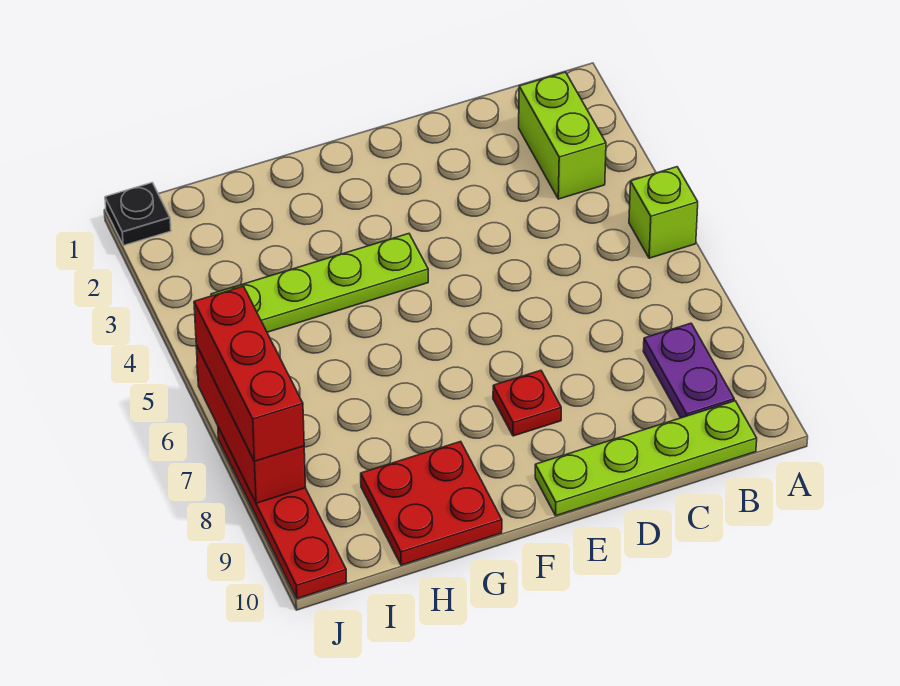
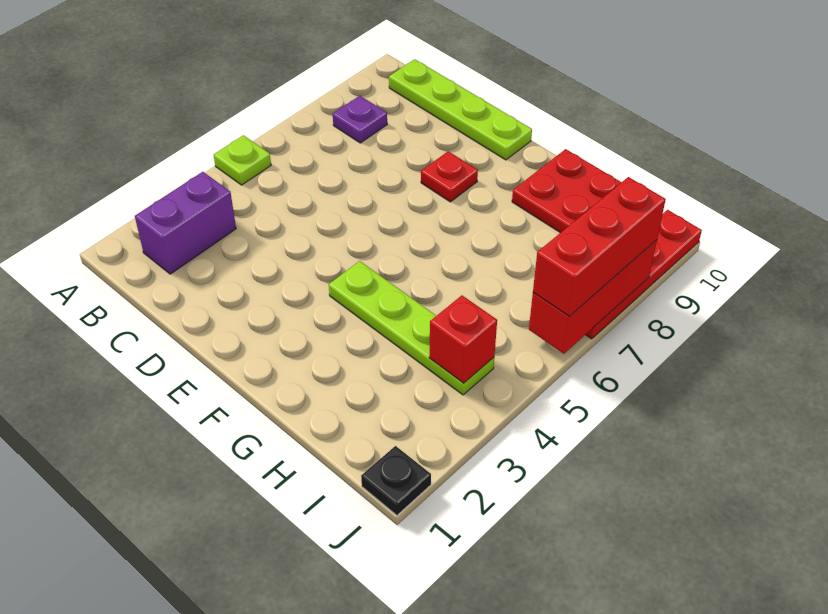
lime 1x1 brick [629,167,698,258] -> lime 1x1 plate [214,135,271,185]
lime 1x2 brick [519,72,606,199] -> purple 1x2 brick [135,172,236,274]
purple 1x2 plate [643,323,734,418] -> purple 1x1 plate [333,96,387,143]
none -> red 1x1 brick [429,296,497,383]

